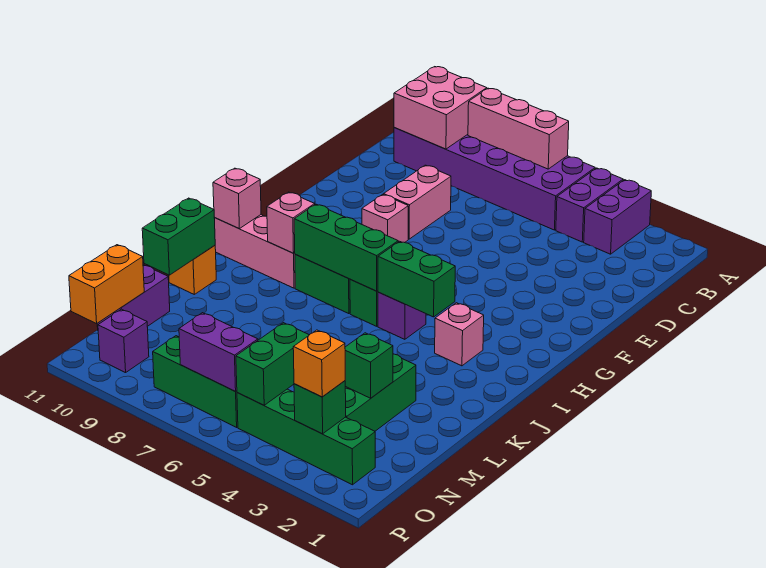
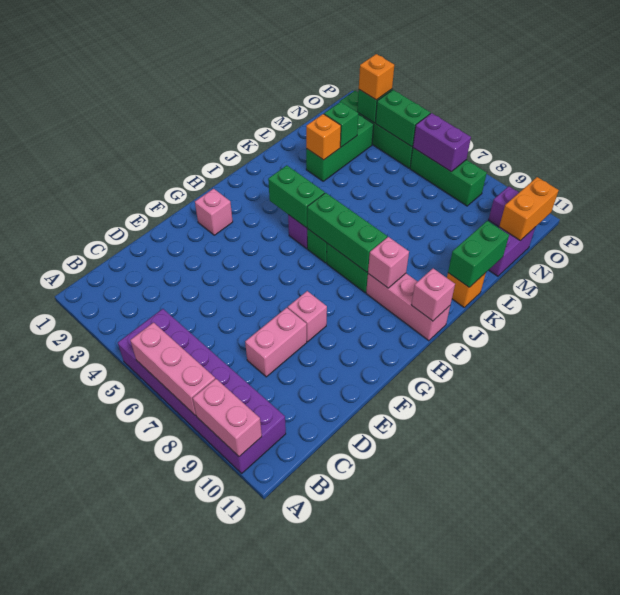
purple 1x2 brick [584,180,651,254] -> none
purple 1x2 brick [556,168,623,242] -> none
pink 2x2 brick [394,67,487,149] -> pink 1x2 brick [193,379,262,457]
pink 1x1 brick [435,303,484,366] -> pink 1x1 brick moved to [195,189,233,235]
none -> orange 1x1 brick [306,114,341,160]
green 1x2 brick [236,323,309,405] -> green 1x2 brick turned to [375,90,430,147]

